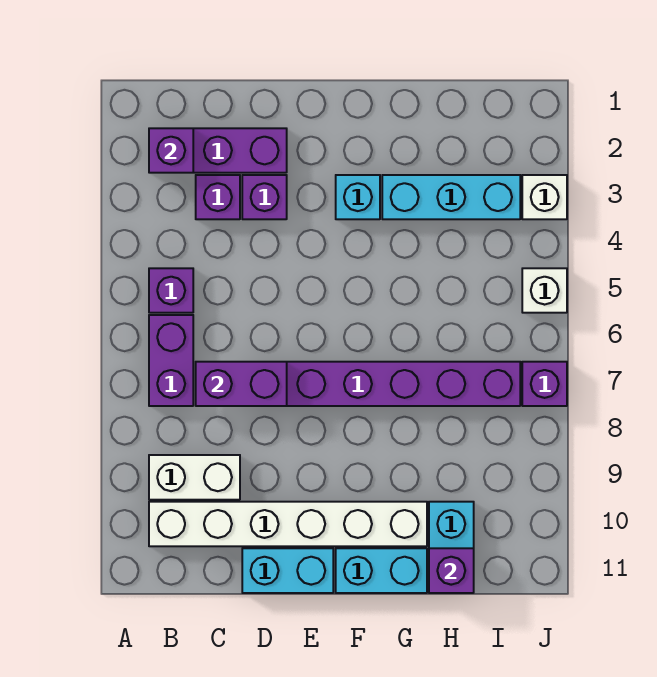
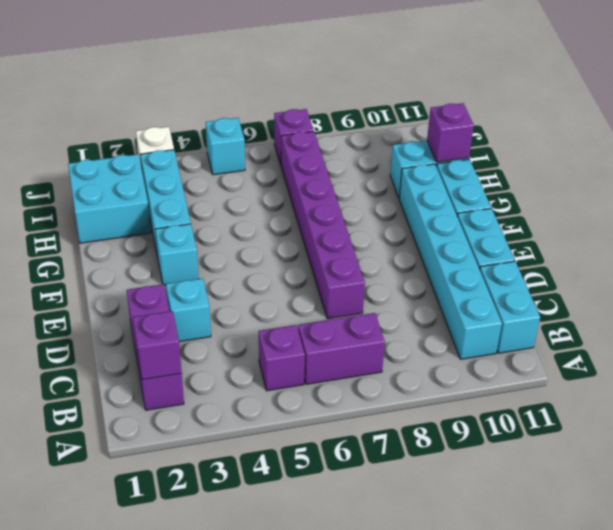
white 1x2 brick [149,455,240,500] -> none
white 1x6 brick [149,502,427,546] -> cyan 1x6 brick [399,164,502,359]
none -> cyan 1x2 brick [480,261,540,353]
purple 1x1 brick [196,175,240,219] -> none
purple 1x2 brick [196,362,287,406] -> none
purple 1x1 brick [242,175,287,219] -> cyan 1x1 brick [166,278,211,342]
none -> cyan 2x2 brick [68,154,151,243]
white 1x1 brick [522,268,567,313] -> cyan 1x1 brick [206,118,245,175]

